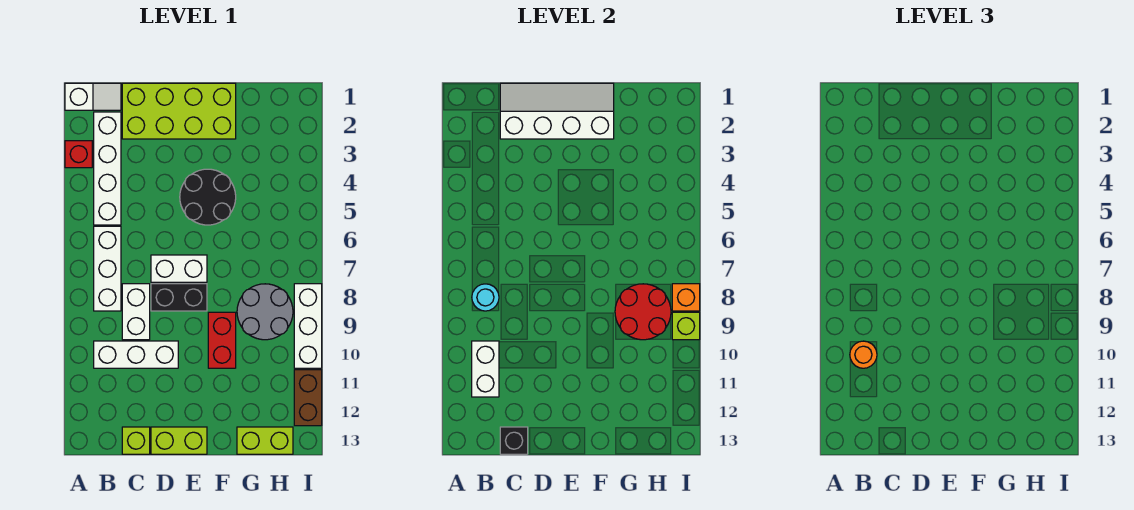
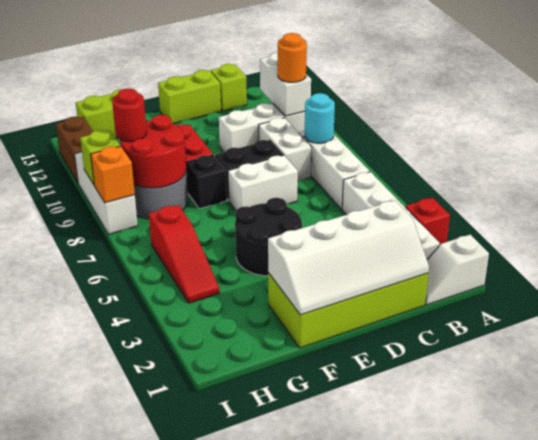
black 1x1 brick [500,427,528,454] -> black 1x1 brick moved to [186,155,227,209]
none -> red 1x3 slope [149,205,219,303]
none -> red 1x1 round brick [112,89,147,142]

